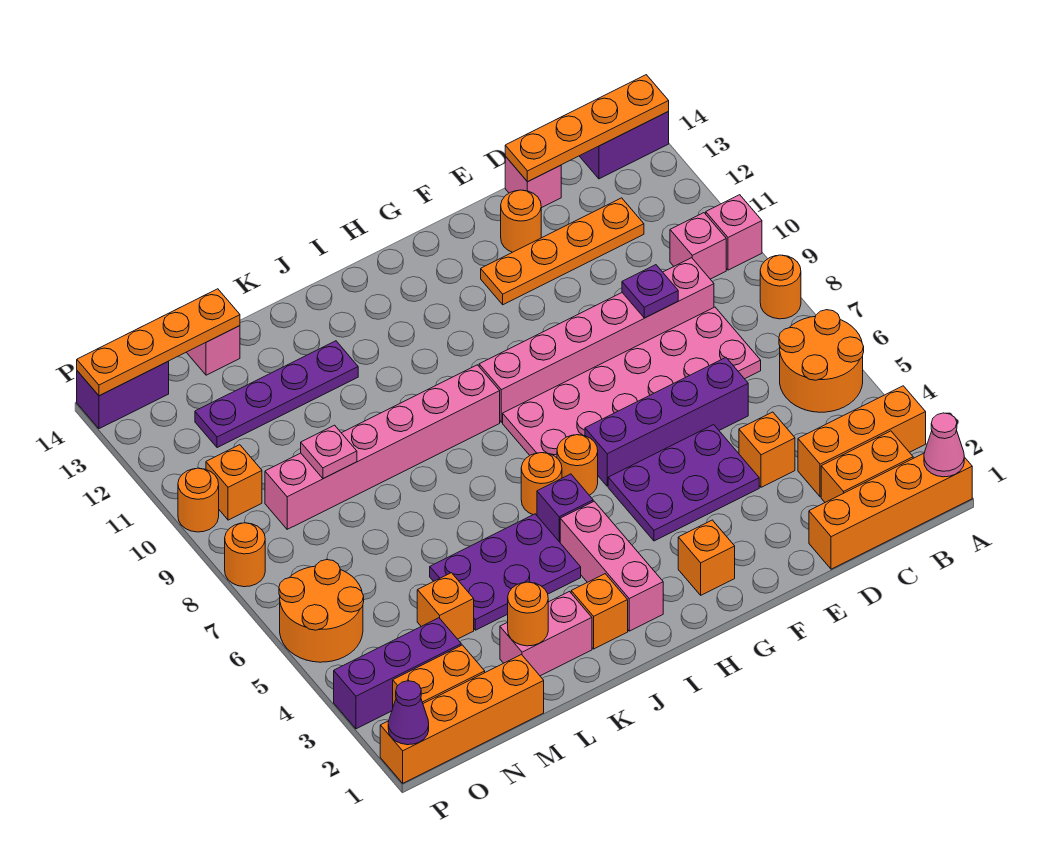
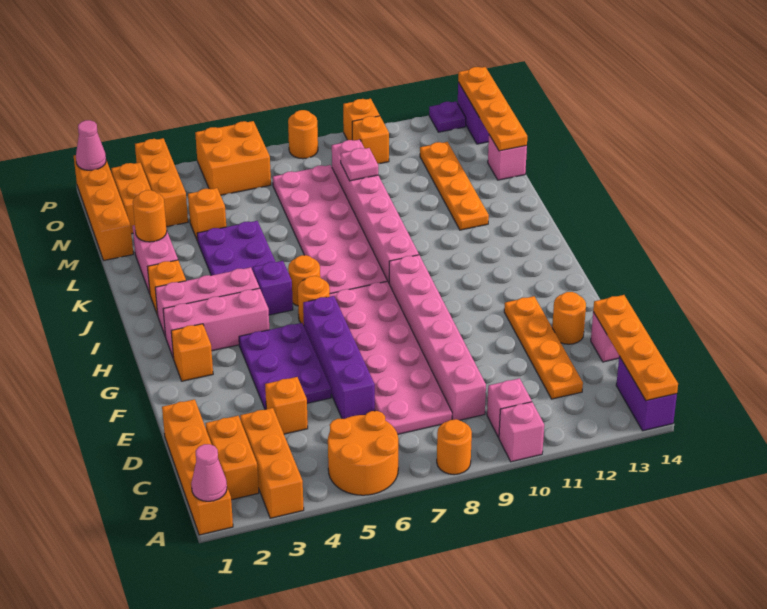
purple 1x1 plate [622,265,678,318] -> purple 1x1 plate moved to [429,102,466,132]
none -> pink 1x3 brick [163,288,269,359]
none -> pink 2x6 plate [273,165,387,293]
purple 1x4 plate [195,341,358,448] -> orange 1x4 plate [420,142,489,230]
purple 1x3 brick [334,618,461,729] -> orange 1x3 brick [135,138,188,227]
orange 2x2 round brick [279,560,364,662] -> orange 2x2 brick [195,121,271,195]
purple 1x1 cone [388,681,429,745] -> pink 1x1 cone [76,120,106,170]
orange 1x1 round brick [178,468,219,532] -> orange 1x1 brick [343,99,380,140]

